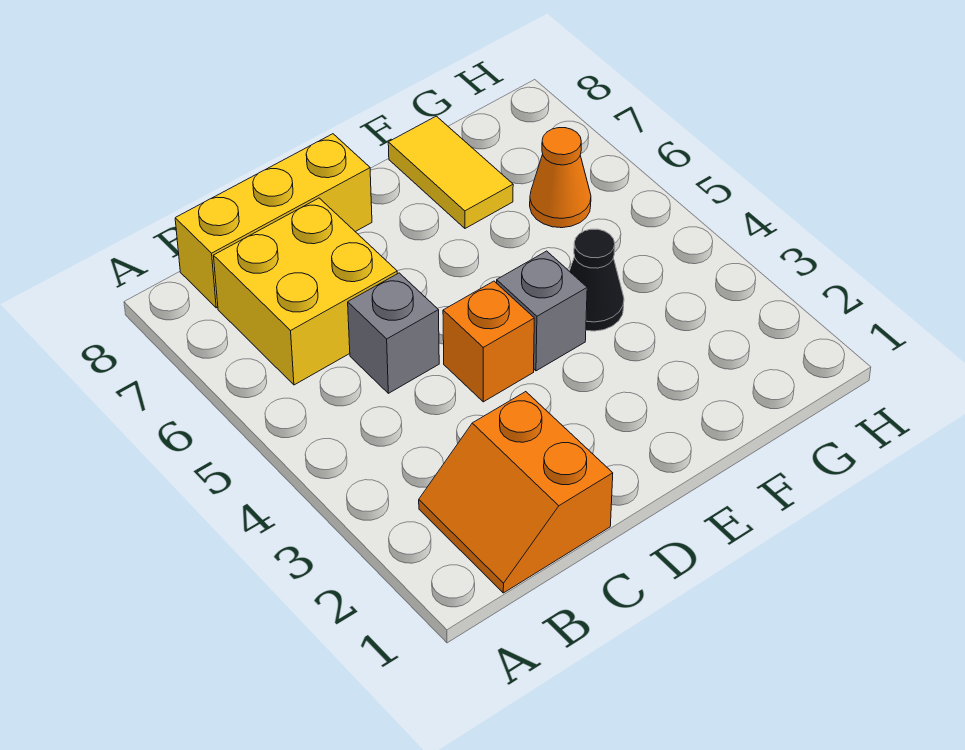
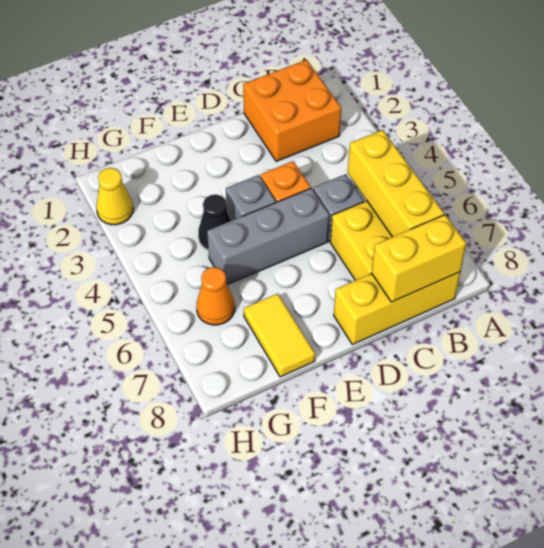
orange 2x2 slope [419,392,613,593] -> orange 2x2 brick [243,60,341,161]
none -> yellow 1x3 brick [348,130,444,237]
none -> yellow 1x2 brick [372,215,466,302]
none -> grey 1x3 brick [207,188,329,285]
none -> yellow 1x1 cone [96,168,133,225]

